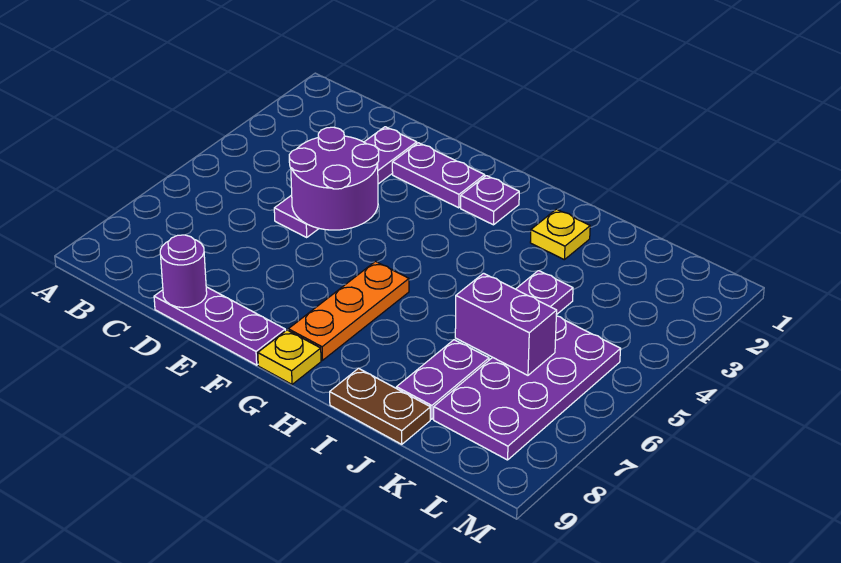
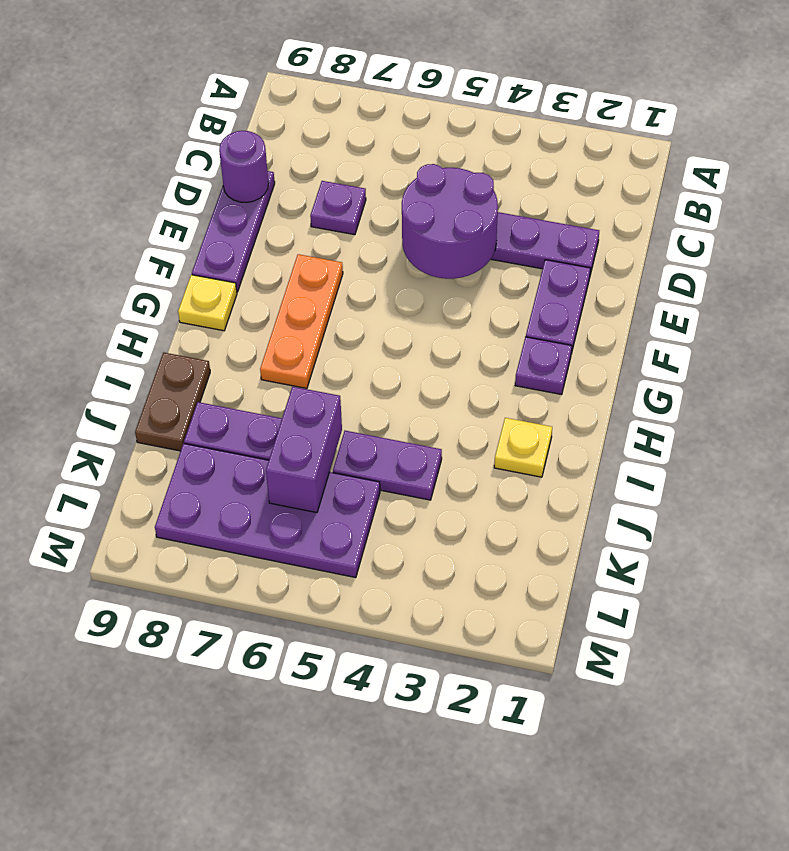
none -> purple 1x1 plate [310,181,366,235]
orange 1x3 plate [288,261,409,360] -> orange 1x3 plate turned to [260,254,343,388]

